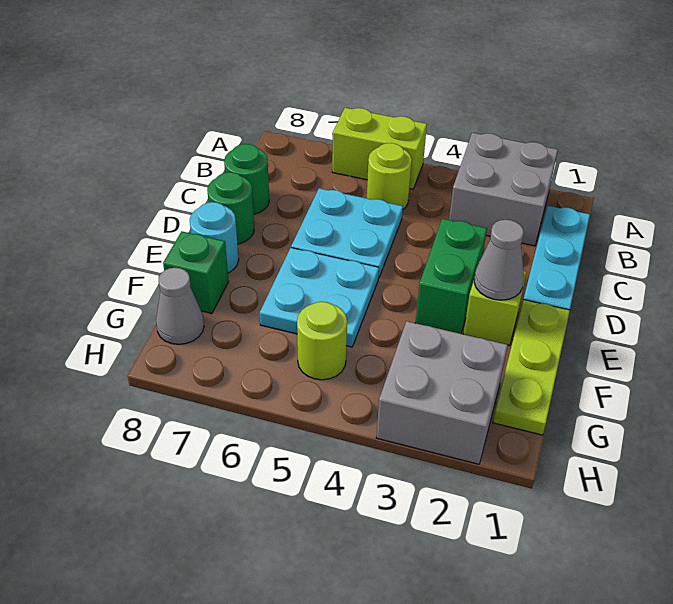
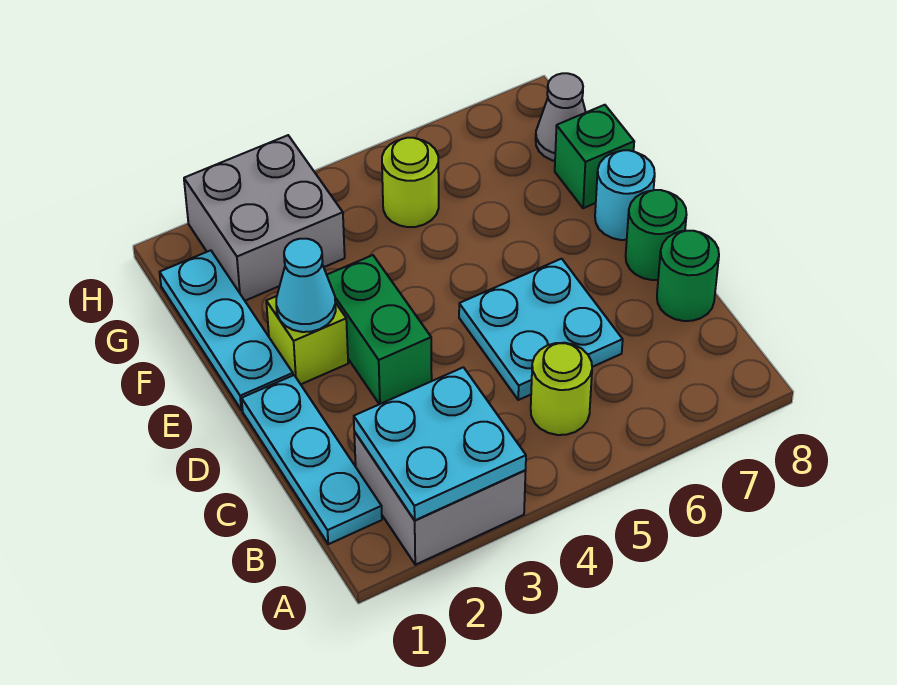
lime 1x2 brick [332,108,427,189] -> none
lime 1x3 plate [493,300,570,435] -> cyan 1x3 plate [160,250,293,410]
grey 1x1 cone [474,220,524,300] -> cyan 1x1 cone [276,239,336,332]
cyan 2x2 plate [260,248,379,347] -> cyan 2x2 plate moved to [354,367,526,520]

